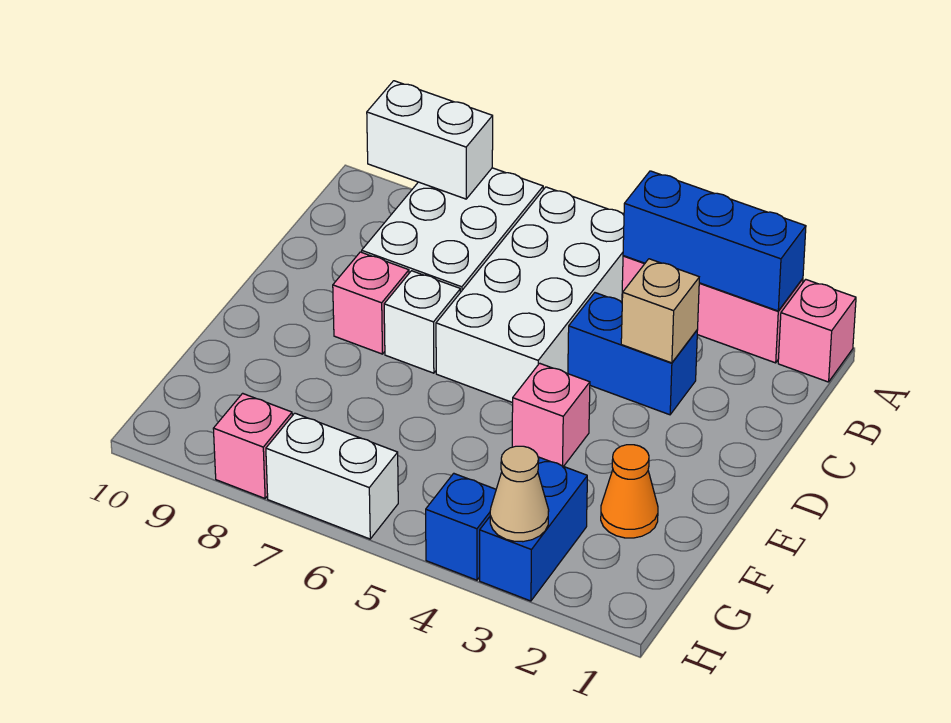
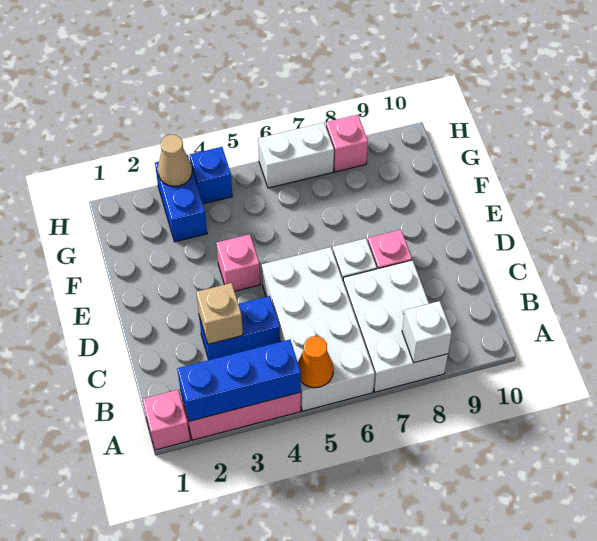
white 1x2 brick [367,81,493,199] -> white 1x1 brick [402,301,452,363]
orange 1x1 cone [601,445,658,538] -> orange 1x1 cone moved to [298,336,334,388]

